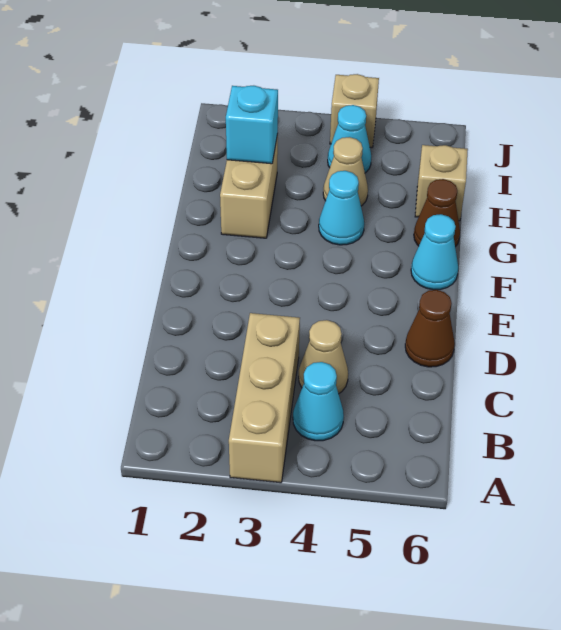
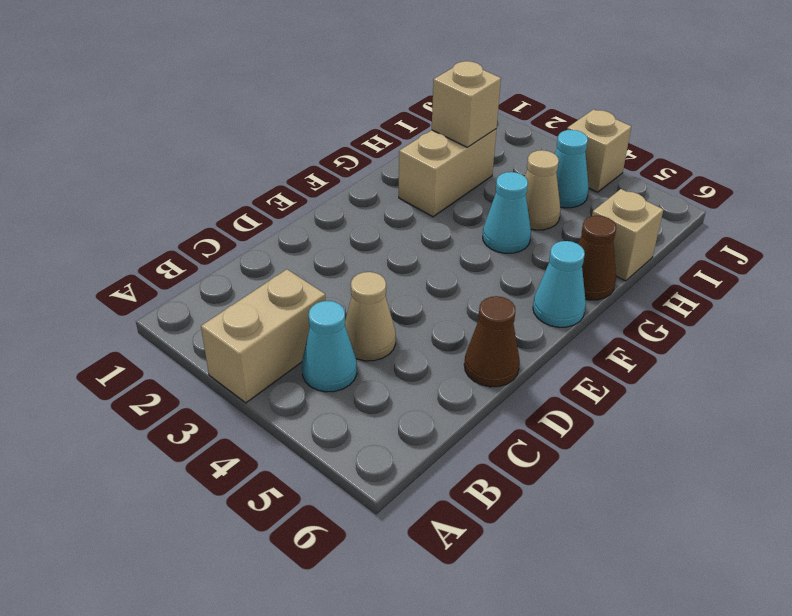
tan 1x3 brick [229,313,300,483] -> tan 1x2 brick [201,269,326,403]
cyan 1x1 brick [226,86,278,164] -> tan 1x1 brick [432,61,501,147]

